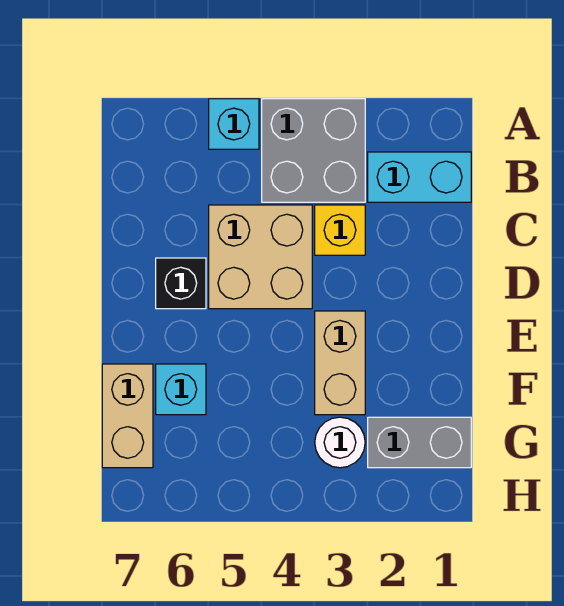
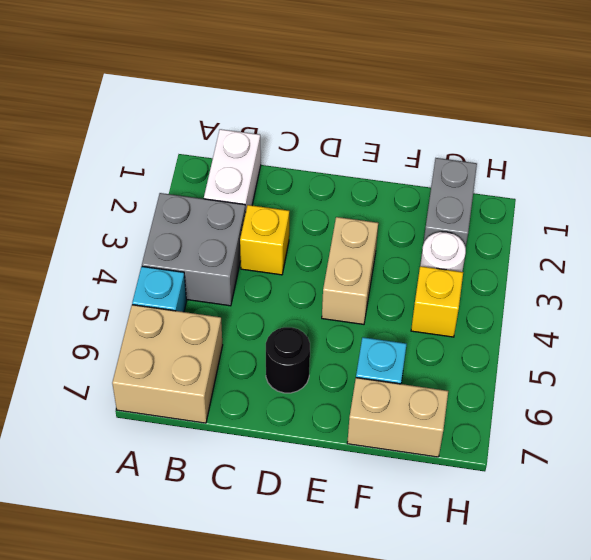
cyan 1x2 brick [368,152,471,202] -> white 1x2 brick [204,129,261,212]
tan 2x2 brick [209,205,312,309] -> tan 2x2 brick moved to [112,305,223,423]
black 1x1 brick [156,258,206,309] -> black 1x1 round brick [266,327,310,393]
tan 1x2 brick [315,311,365,415] -> tan 1x2 brick turned to [322,217,378,324]
none -> yellow 1x1 brick [411,266,463,337]

